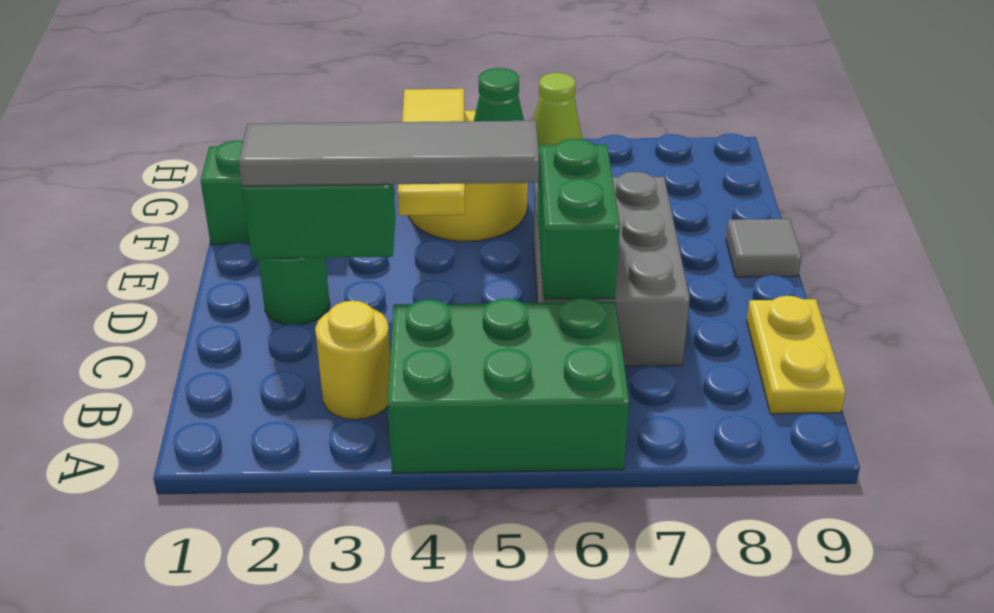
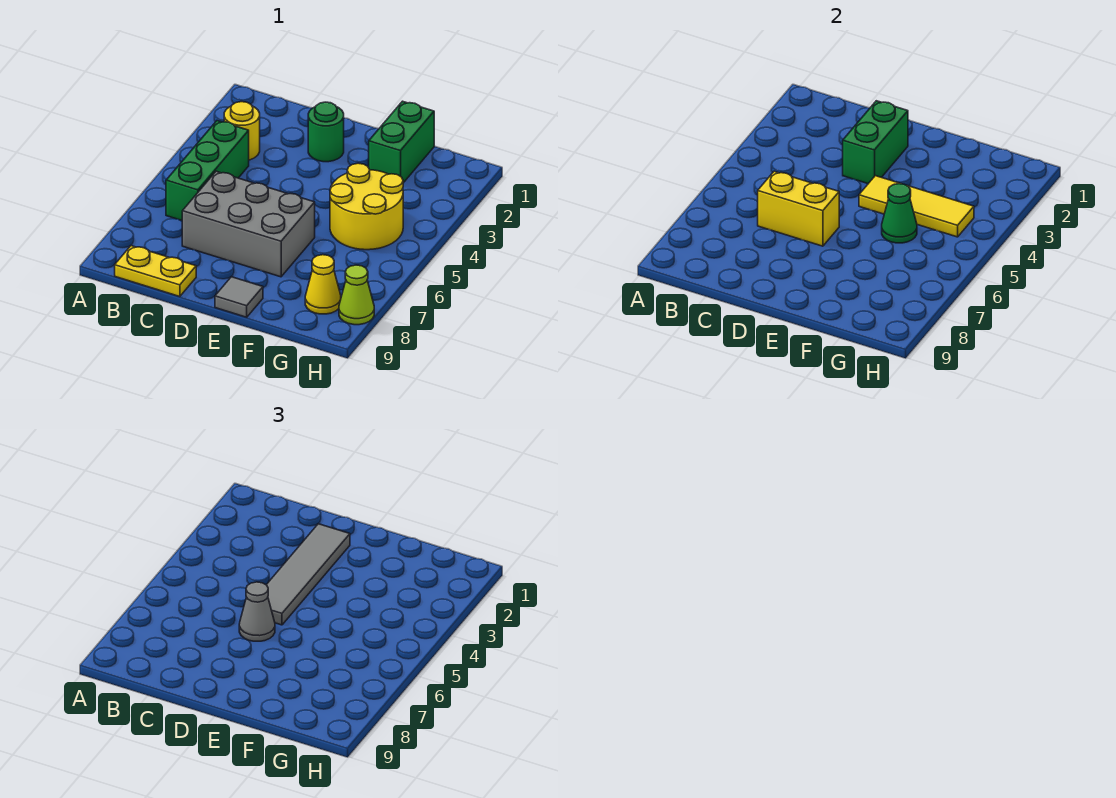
green 2x3 brick [388,298,629,473] -> green 1x3 brick [166,121,249,220]
green 1x2 brick [537,139,620,300] -> yellow 1x2 brick [758,171,839,246]
none -> grey 1x1 cone [239,582,275,641]
none -> yellow 1x1 cone [305,255,341,314]
lime 1x1 cone [533,73,582,151] -> lime 1x1 cone moved to [339,265,374,325]

